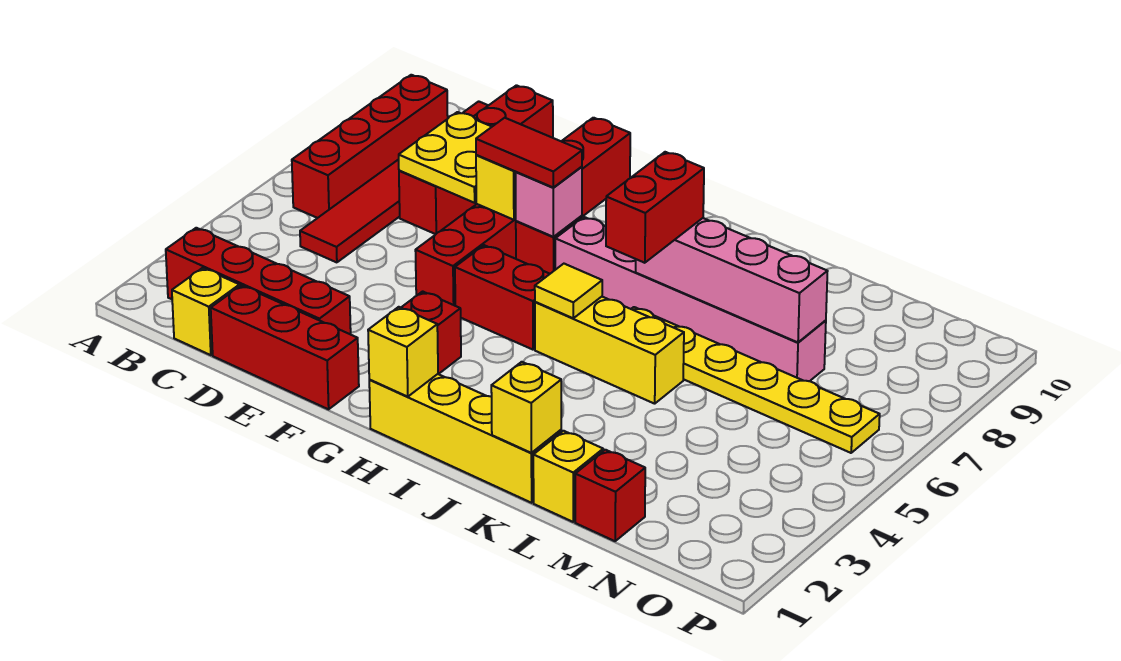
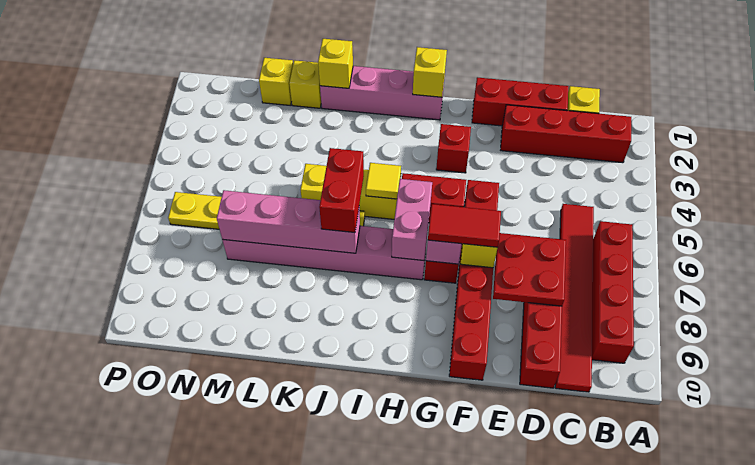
yellow 2x2 plate [399,112,492,203] -> red 2x2 plate [493,233,566,306]
yellow 1x4 brick [369,374,561,503] -> pink 1x4 brick [320,66,444,120]
none -> pink 1x2 brick [392,179,432,261]
red 1x1 brick [575,450,645,541] -> yellow 1x1 brick [259,58,293,105]

